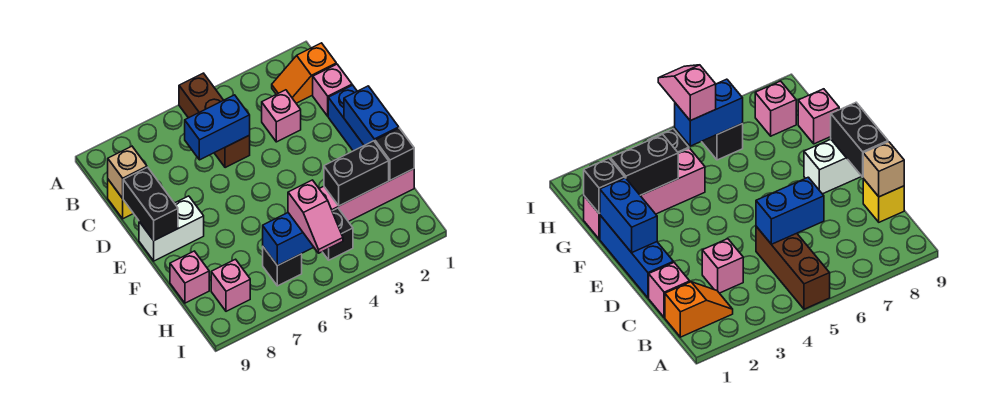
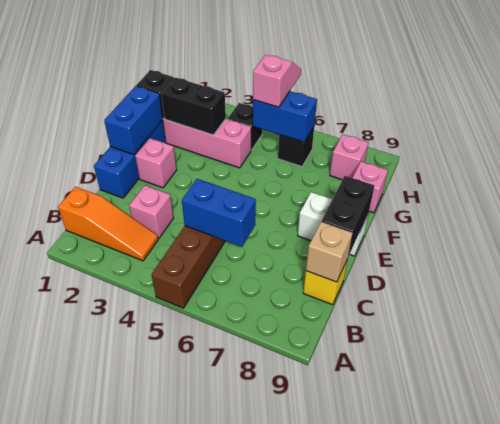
orange 1x2 slope [272,43,336,103] -> orange 1x3 slope [58,187,158,261]
pink 1x1 brick [313,64,352,116] -> pink 1x1 brick moved to [135,138,177,188]

